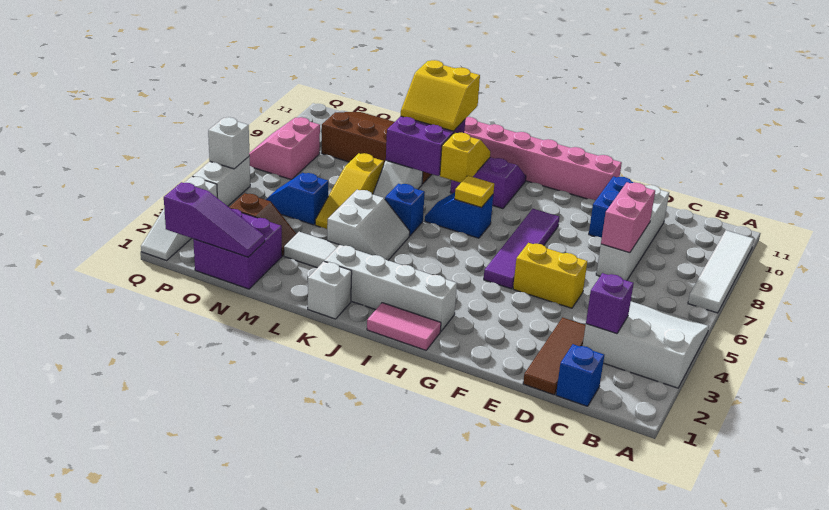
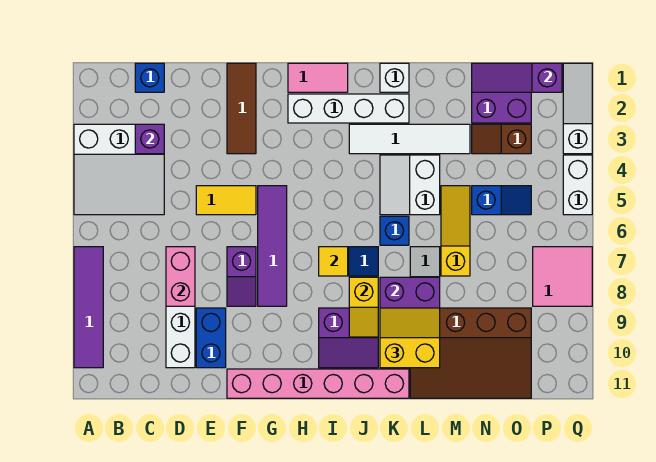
white 1x4 tile [688,230,754,313] -> purple 1x4 tile [74,247,103,368]
brown 1x3 tile [523,318,586,395] -> brown 1x3 tile moved to [227,63,256,154]
yellow 1x2 brick [513,243,587,308] -> yellow 1x2 tile [196,186,256,215]
none -> purple 1x2 slope [227,247,256,306]
pink 2x2 slope [249,117,320,180] -> pink 2x2 tile [533,247,592,306]
white 1x1 brick [208,117,249,169] -> none

